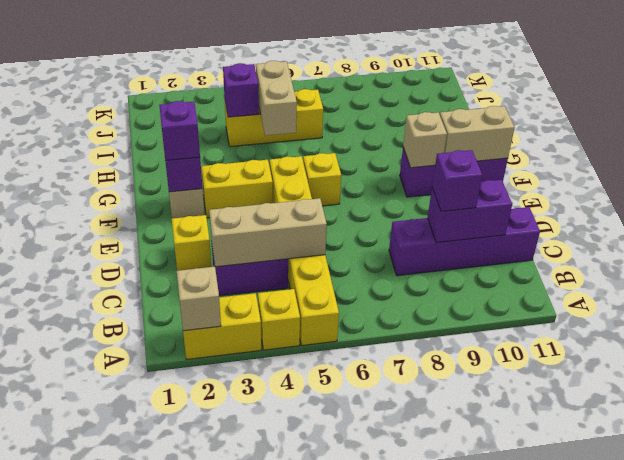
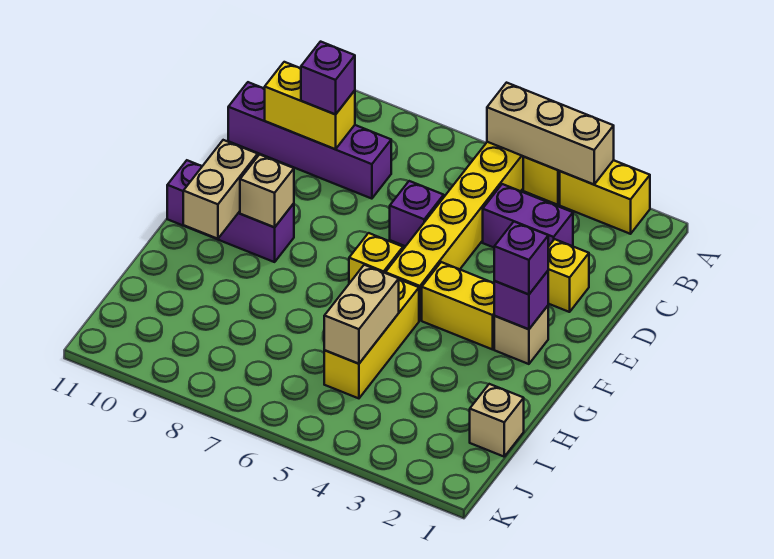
tan 1x1 brick [177,267,221,331] -> tan 1x1 brick moved to [470,384,524,457]
tan 1x3 brick [209,198,327,267] -> tan 1x3 brick moved to [487,83,614,184]
purple 1x2 brick [428,180,512,243] -> yellow 1x2 brick [265,62,355,149]
tan 1x2 brick [440,106,515,161] -> tan 1x2 brick turned to [183,140,258,239]
yellow 1x3 brick [225,89,323,147] -> yellow 1x3 brick turned to [324,280,419,398]
purple 1x1 brick [223,63,259,117] -> purple 1x1 brick moved to [390,181,444,246]

